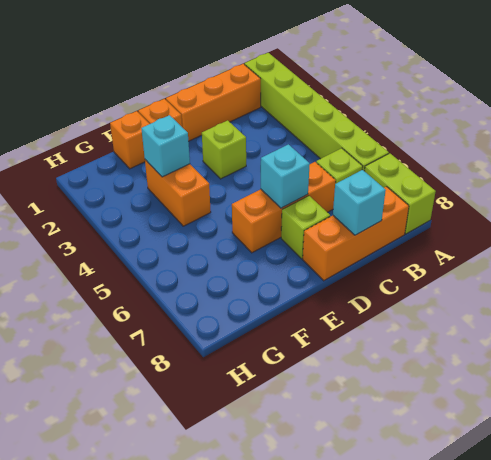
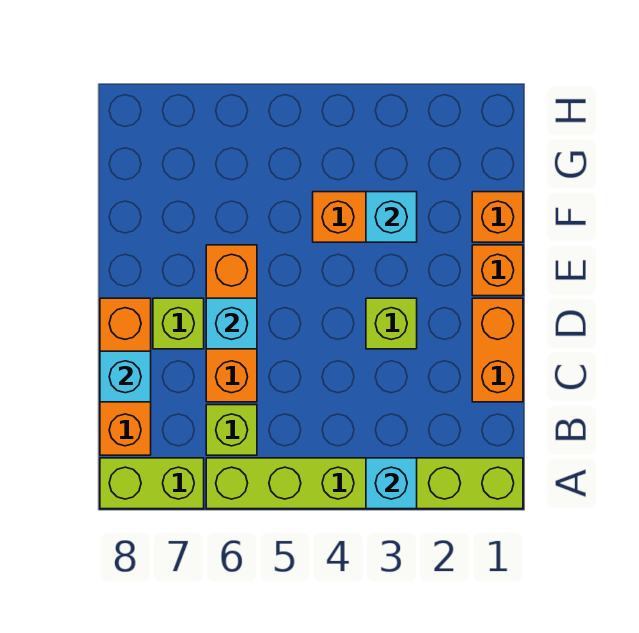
none -> cyan 1x1 brick [366,458,417,509]
orange 1x3 brick [166,64,261,141] -> orange 1x2 brick [472,298,523,402]

